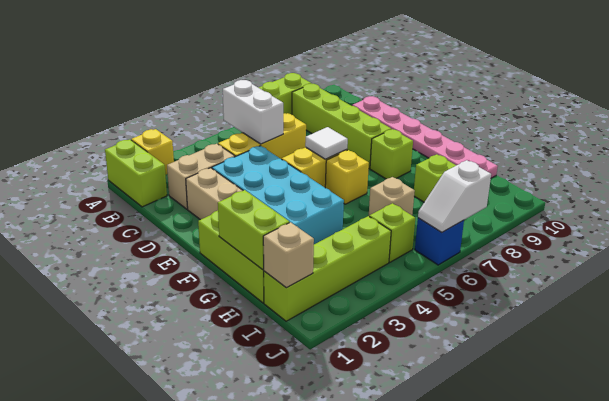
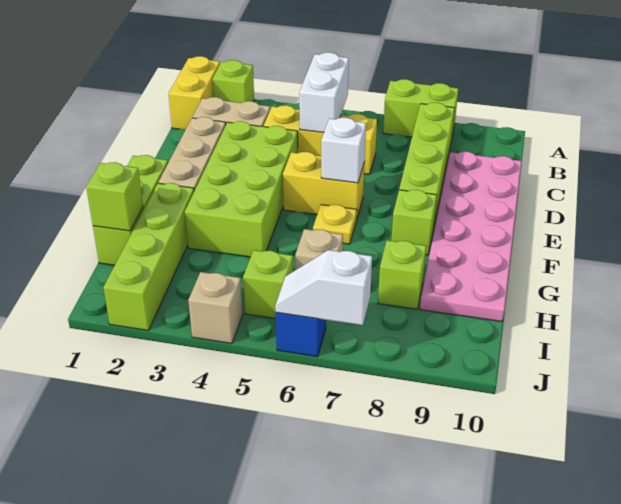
lime 1x2 brick [105,140,167,207] -> yellow 1x2 brick [168,56,220,129]
yellow 1x1 brick [131,129,174,175] -> lime 1x1 brick [213,60,254,103]
pink 1x6 plate [352,96,498,178] -> pink 2x6 plate [420,152,521,322]
cyan 2x4 brick [212,146,344,244] -> lime 2x4 brick [185,121,298,257]
white 1x1 tile [305,127,348,159] -> white 1x1 brick [321,118,366,183]
yellow 1x1 brick [325,150,369,204] -> yellow 1x1 plate [313,205,357,244]
lime 1x2 brick [218,190,289,270] -> lime 1x1 brick [86,162,143,231]
lime 1x4 brick [264,216,391,321] -> lime 1x4 brick turned to [103,183,194,331]
tan 1x1 brick [263,222,314,288] -> tan 1x1 brick moved to [188,272,243,343]

